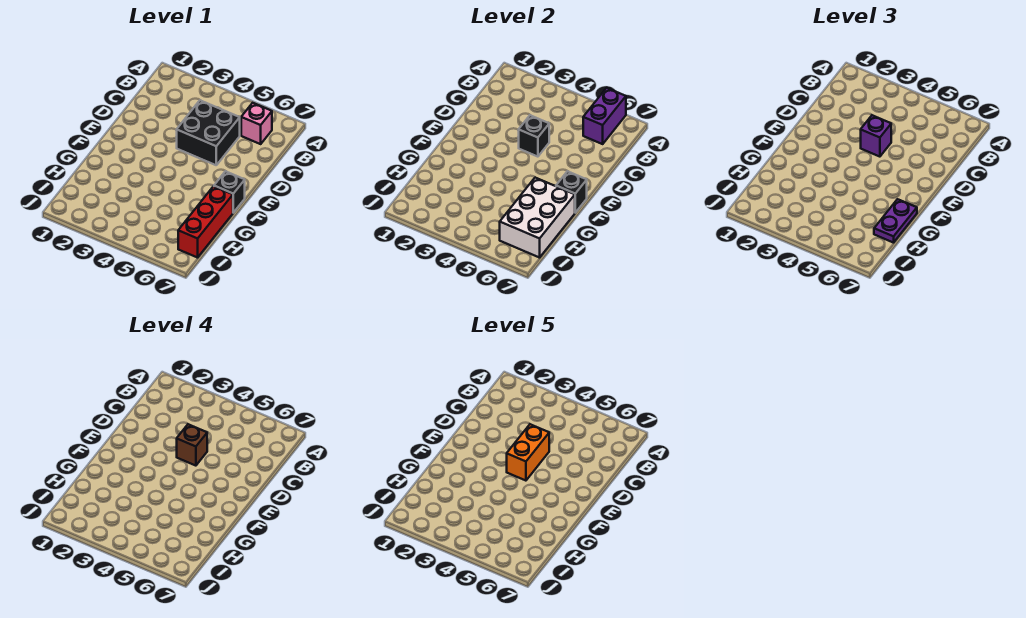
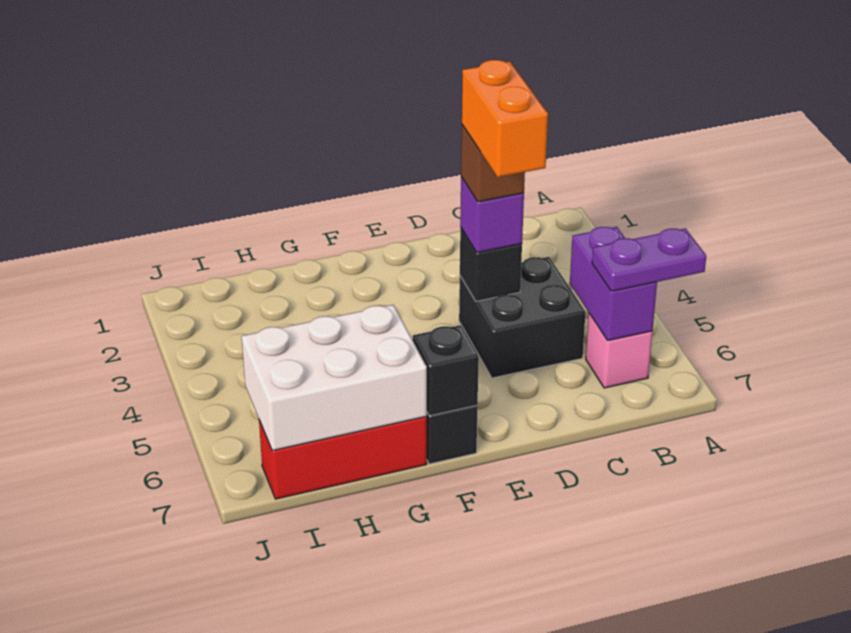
purple 1x2 brick [583,88,626,144] -> purple 1x2 brick turned to [570,227,657,341]
orange 1x2 brick [507,424,549,481] -> orange 1x2 brick turned to [462,60,548,177]
purple 1x2 plate [874,199,917,243] -> purple 1x2 plate moved to [592,228,706,291]

